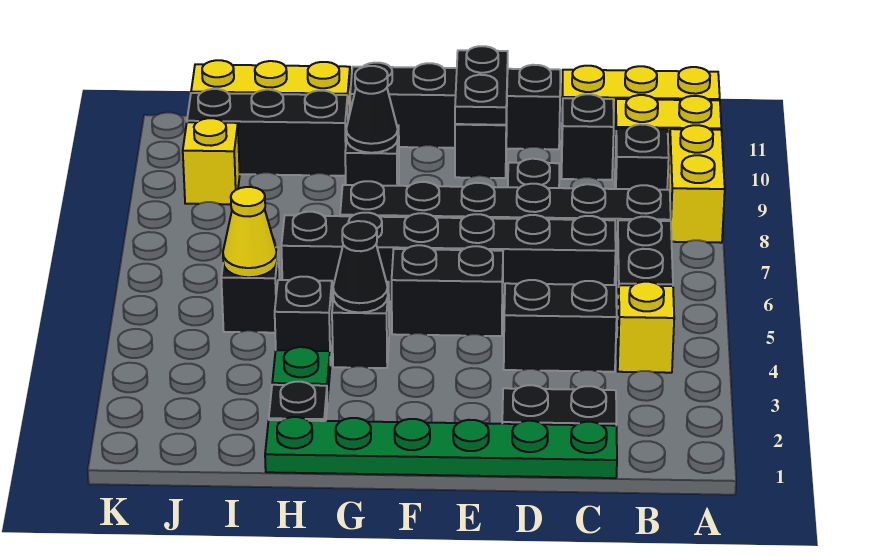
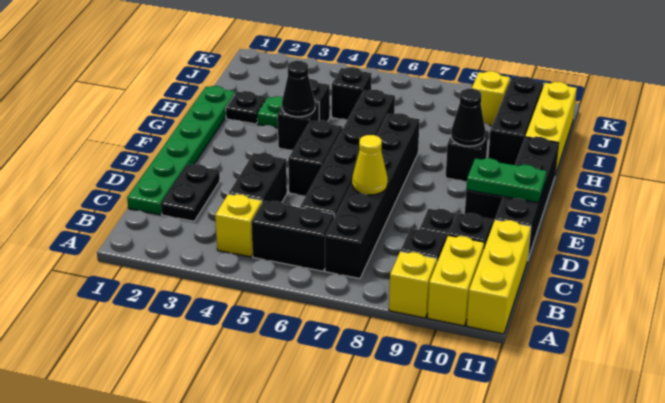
yellow 1x2 brick [668,125,725,243] -> yellow 1x1 brick [389,251,437,318]
black 1x2 plate [455,46,508,125] -> green 1x2 plate [466,158,547,203]
yellow 1x1 cone [223,187,277,277] -> yellow 1x1 cone moved to [352,135,388,195]

